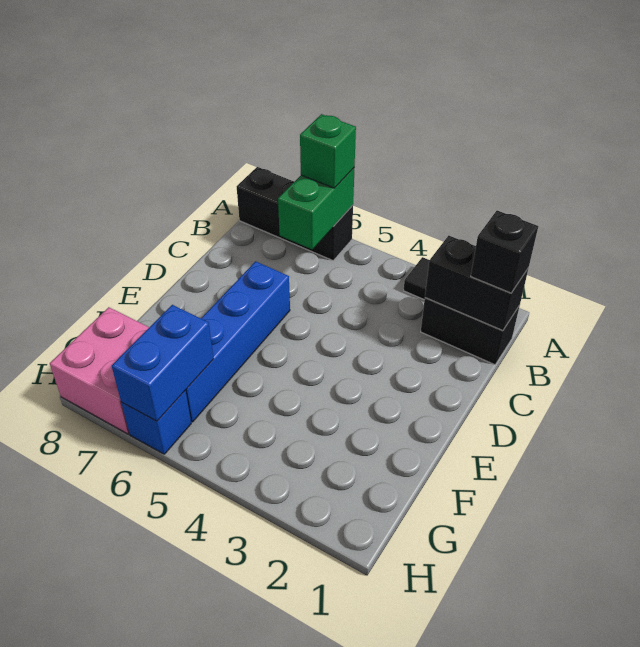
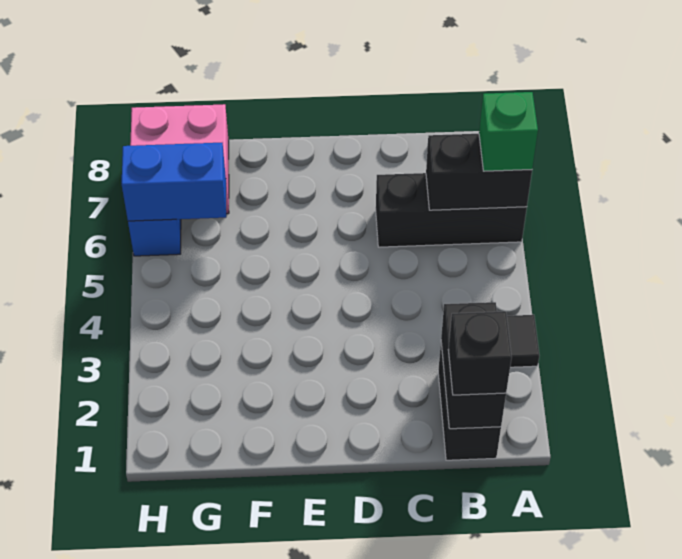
black 1x3 brick [237,167,353,260] -> black 1x3 brick turned to [376,173,527,247]
green 1x2 brick [278,168,354,249] -> black 1x2 brick [426,134,532,210]
blue 1x4 brick [185,261,290,422] -> none

